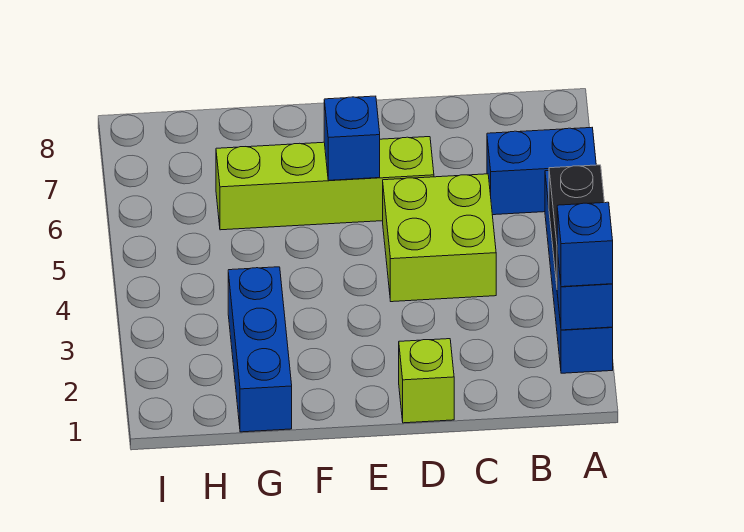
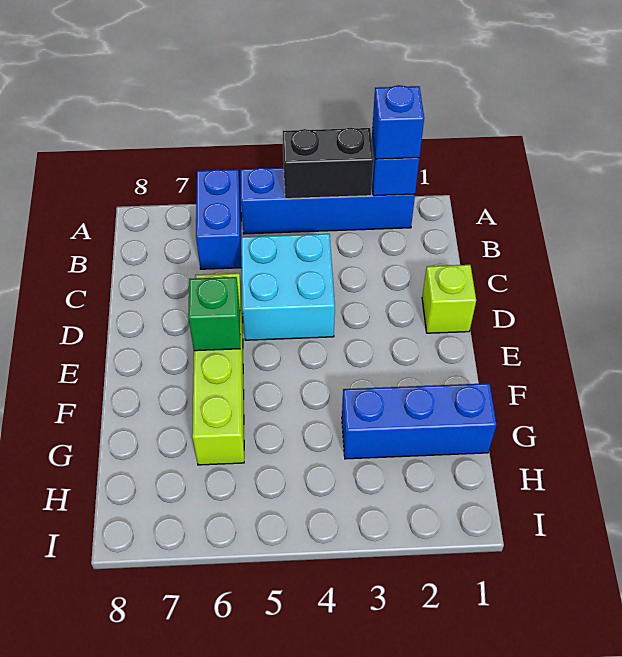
lime 2x2 brick [383,174,496,302] -> cyan 2x2 brick [241,234,335,340]
blue 1x1 brick [324,96,380,180] -> green 1x1 brick [188,277,240,351]

